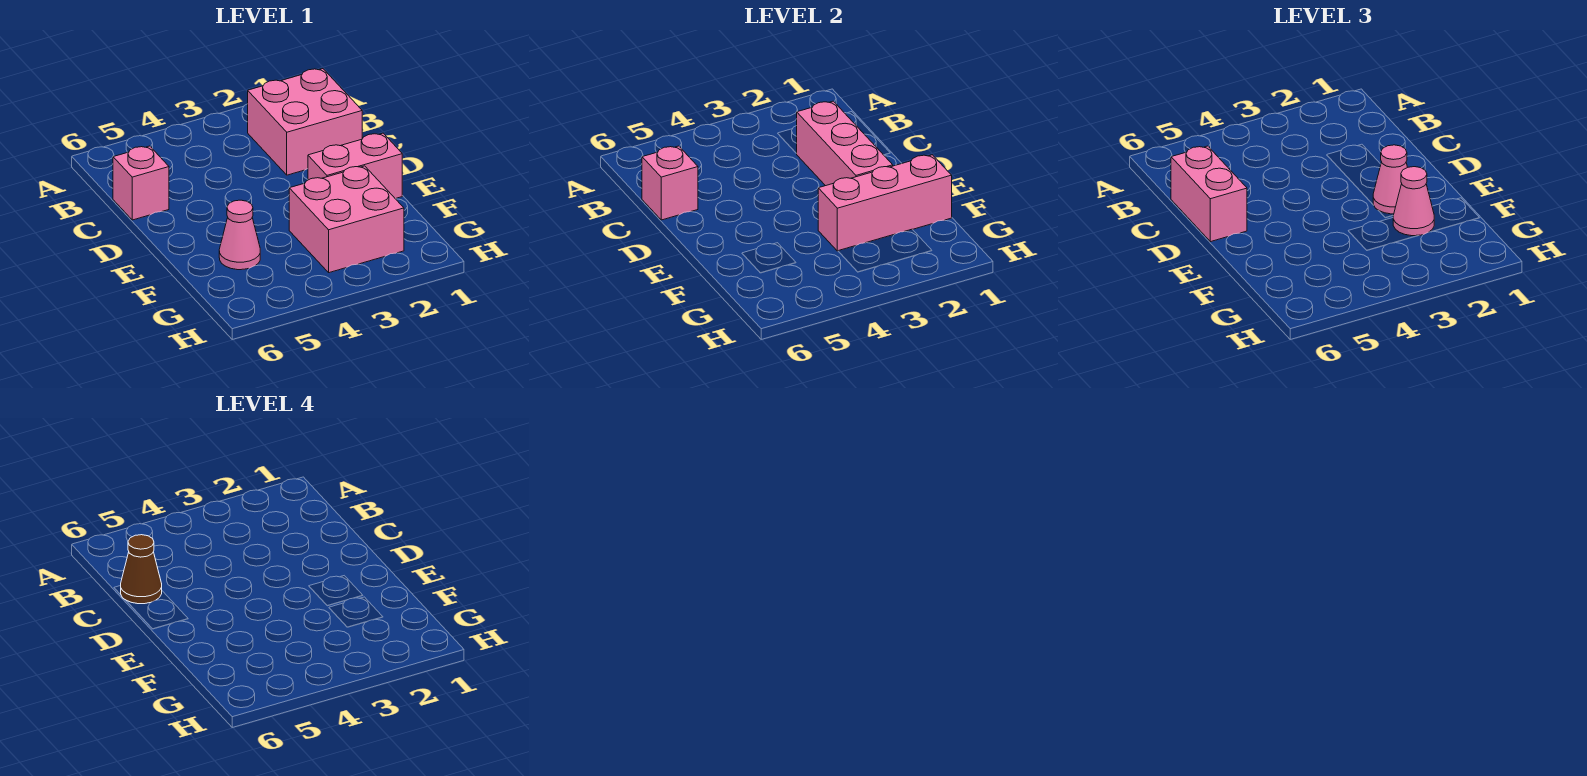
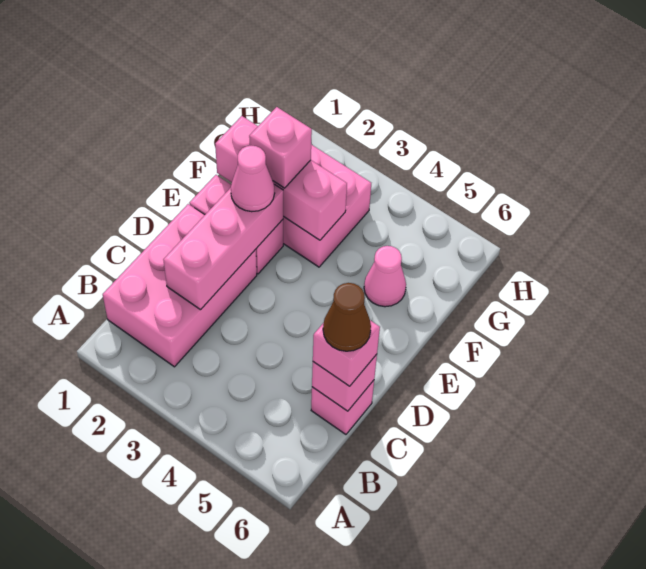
pink 2x2 brick [248,69,362,175] -> pink 2x3 brick [103,204,257,367]
pink 1x2 brick [1171,146,1247,242] -> pink 1x1 brick [313,320,380,386]
pink 1x1 cone [1393,167,1434,236] -> pink 1x1 brick [249,107,312,188]

